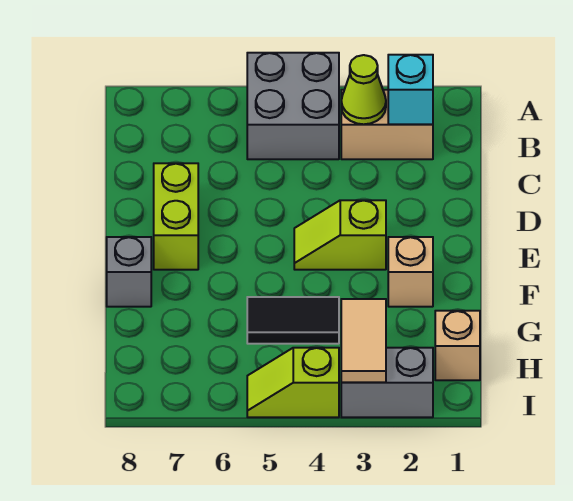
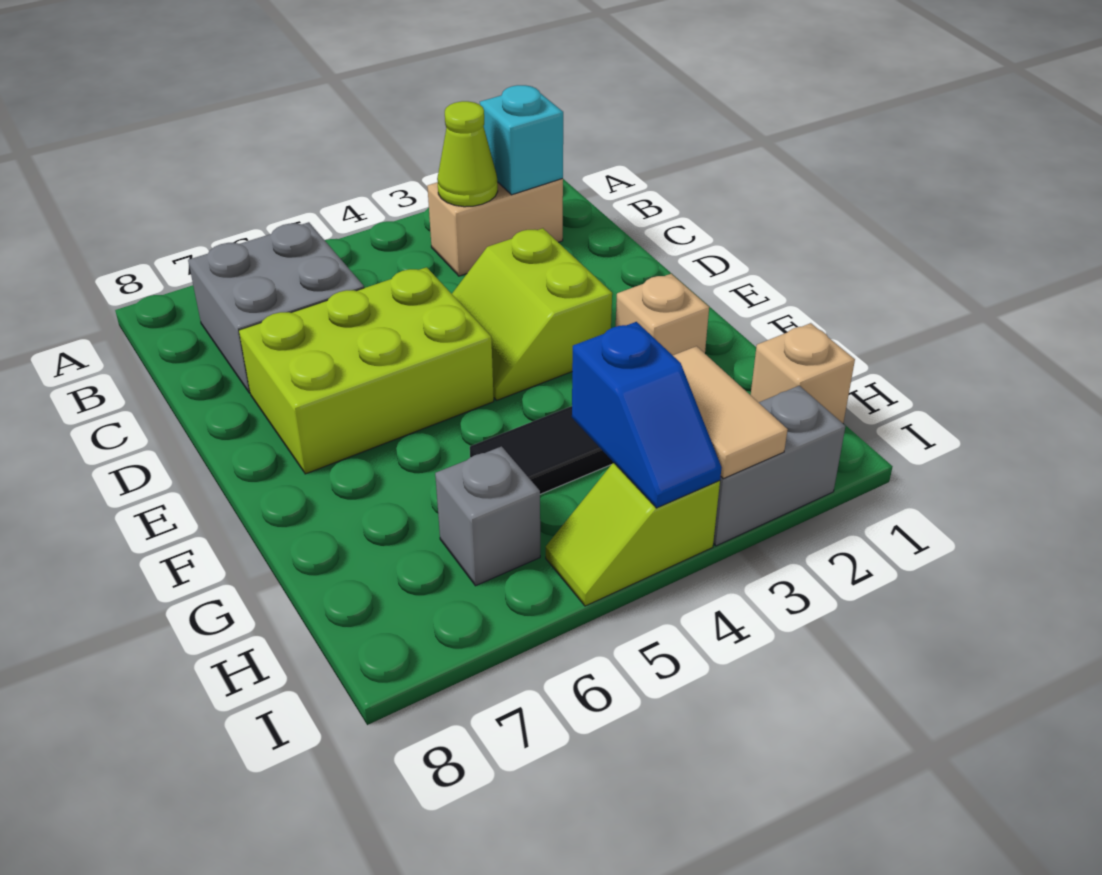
grey 2x2 brick [247,53,339,159] -> grey 2x2 brick moved to [188,222,364,393]
lime 1x2 brick [154,163,198,270] -> lime 2x3 brick [239,267,494,474]
lime 1x2 slope [294,200,386,270] -> lime 2x2 slope [452,228,612,400]
grey 1x1 brick [107,237,151,307] -> grey 1x1 brick moved to [435,446,540,586]
none -> blue 1x2 slope [572,322,721,508]

